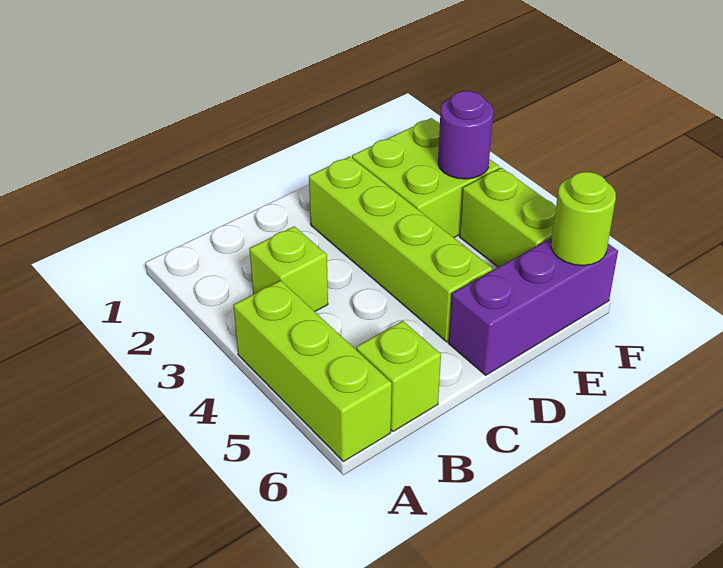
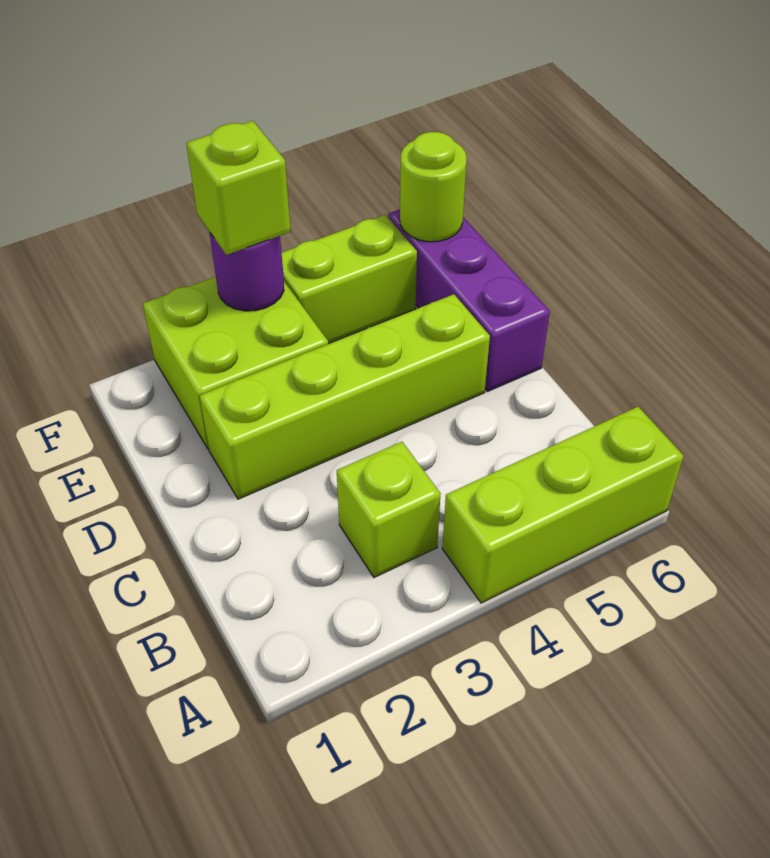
lime 1x1 brick [356,321,441,431] -> lime 1x1 brick moved to [186,121,291,255]

